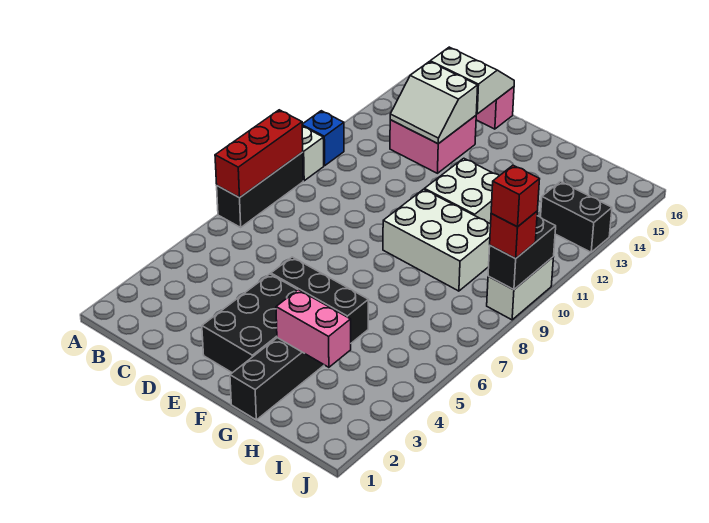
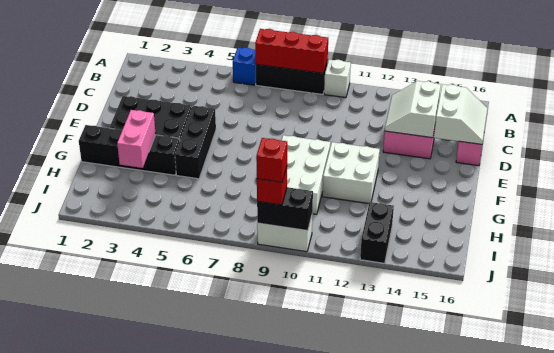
blue 1x1 brick [302,111,344,166] -> blue 1x1 brick moved to [233,48,256,85]

